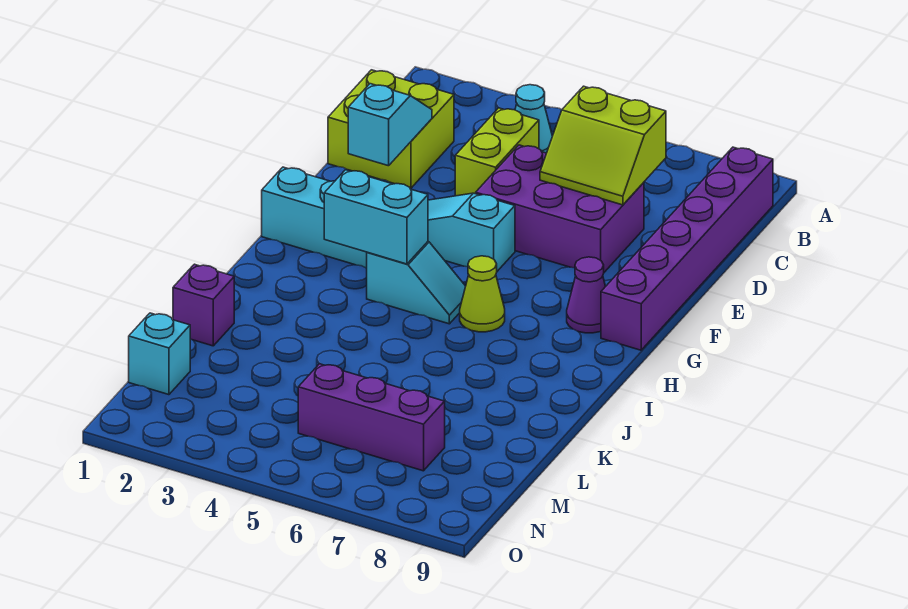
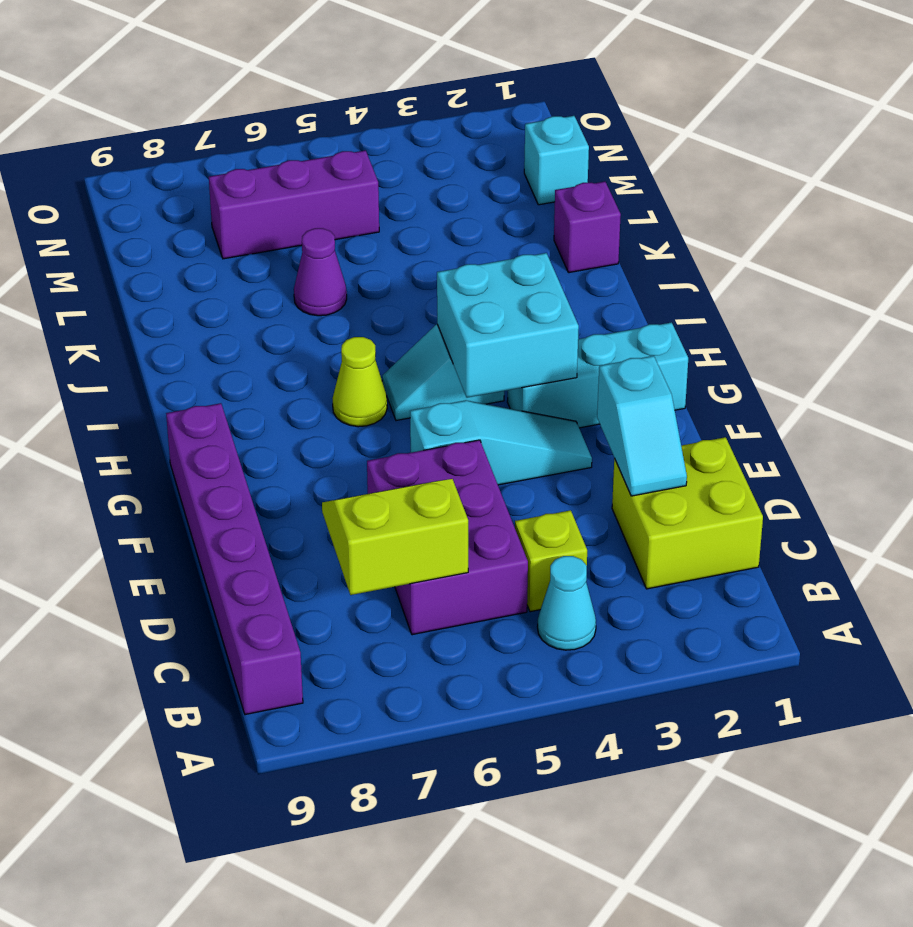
lime 1x2 brick [455,108,539,196] -> lime 1x1 brick [515,510,587,612]
purple 2x3 brick [476,145,644,272] -> purple 2x3 brick turned to [367,440,528,635]
purple 1x1 cone [567,257,606,333] -> purple 1x1 cone moved to [294,228,347,316]
cyan 1x2 brick [324,170,428,264] -> cyan 2x2 brick [437,253,579,398]

